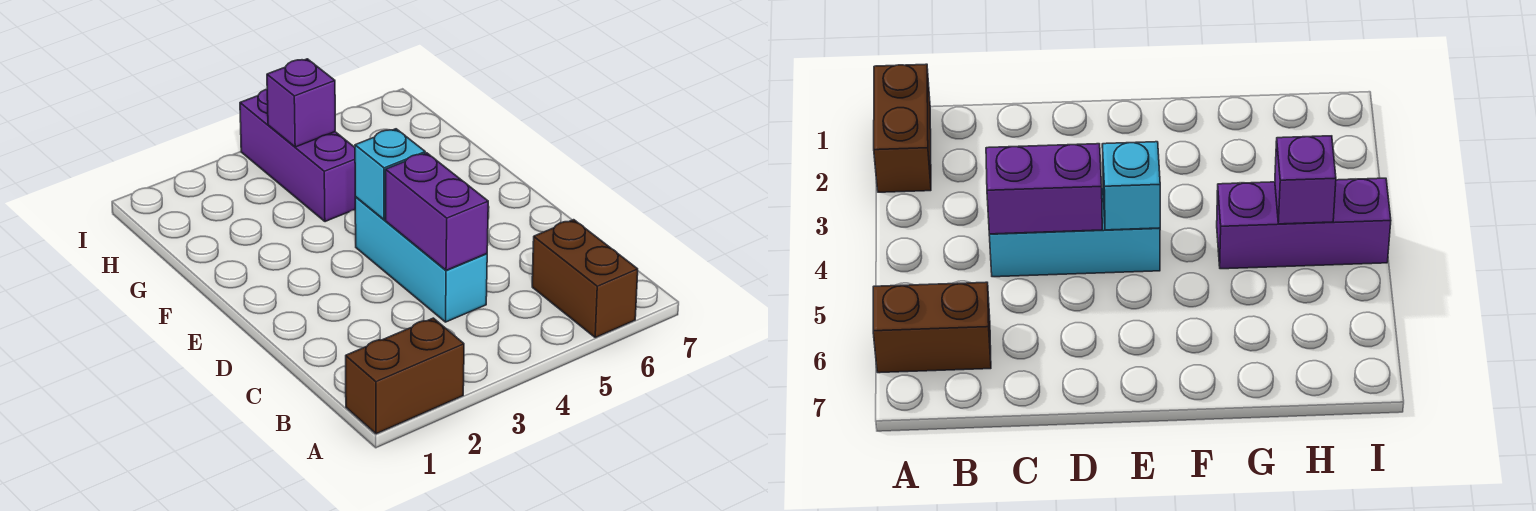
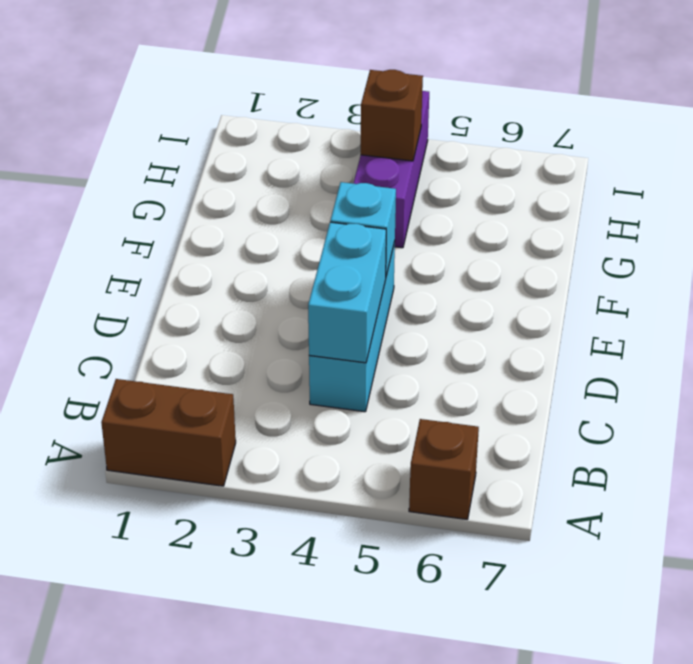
brown 1x2 brick [532,220,638,337] -> brown 1x1 brick [409,419,479,519]
purple 1x2 brick [386,153,488,270] -> cyan 1x2 brick [308,222,386,363]
purple 1x1 brick [267,59,335,147] -> brown 1x1 brick [361,70,423,161]

